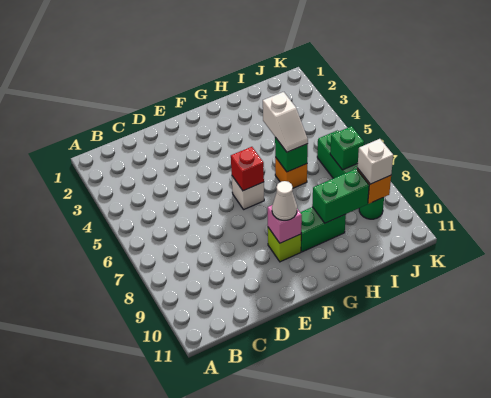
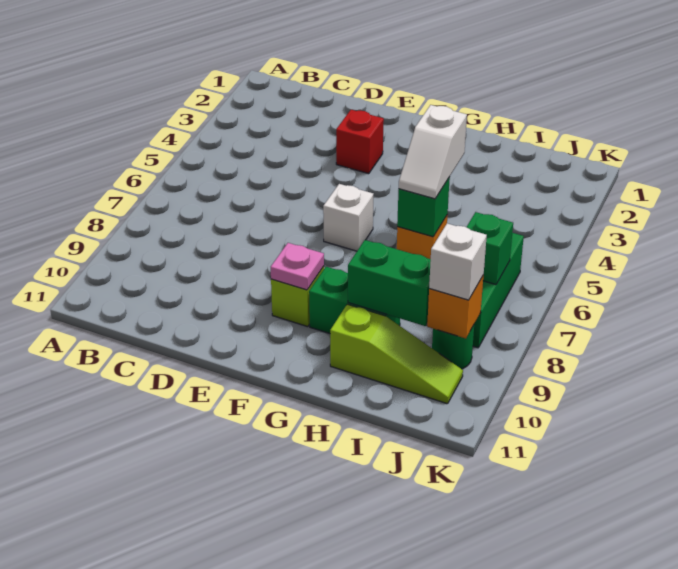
red 1x1 brick [231,147,264,191] -> red 1x1 brick moved to [336,110,384,174]
pink 1x1 brick [268,205,302,243] -> pink 1x1 plate [271,243,324,290]
white 1x1 cone [272,181,297,220] -> none
none -> lime 1x3 slope [330,304,463,404]

